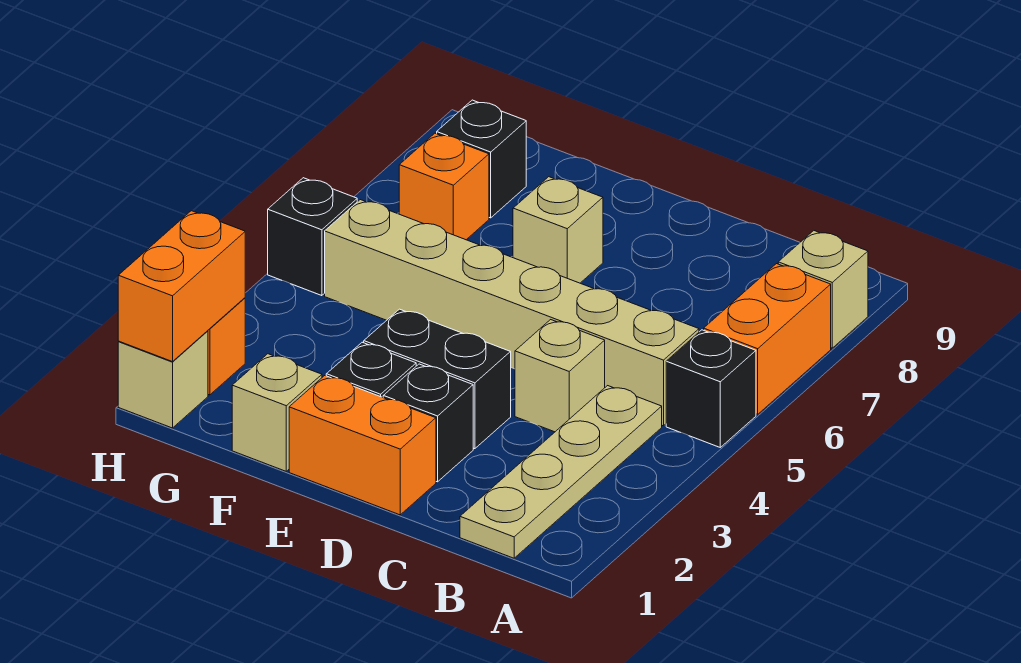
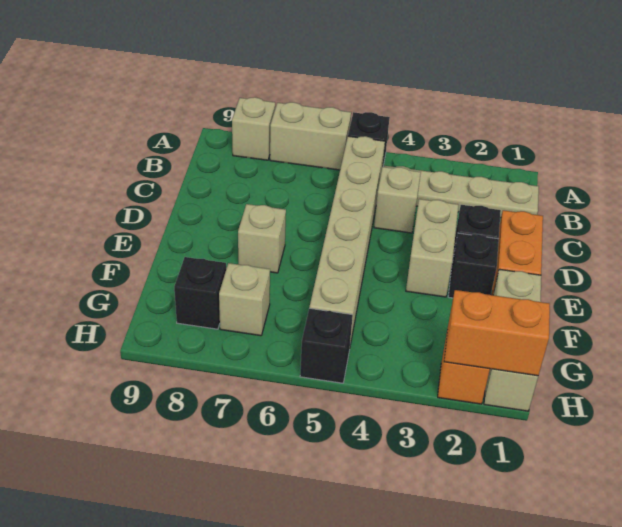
orange 1x2 brick [704,264,831,414] -> tan 1x2 brick [270,102,351,170]
black 1x2 brick [364,309,511,449] -> tan 1x2 brick [406,199,459,297]
orange 1x1 brick [399,133,489,240] -> tan 1x1 brick [219,263,270,336]

